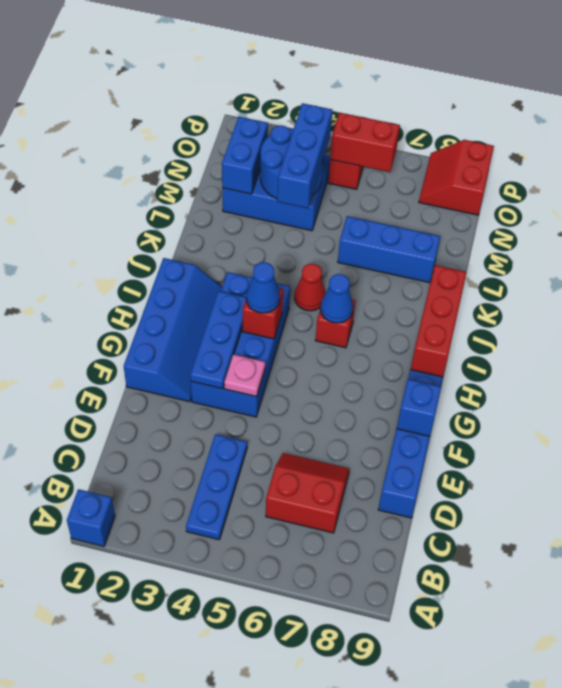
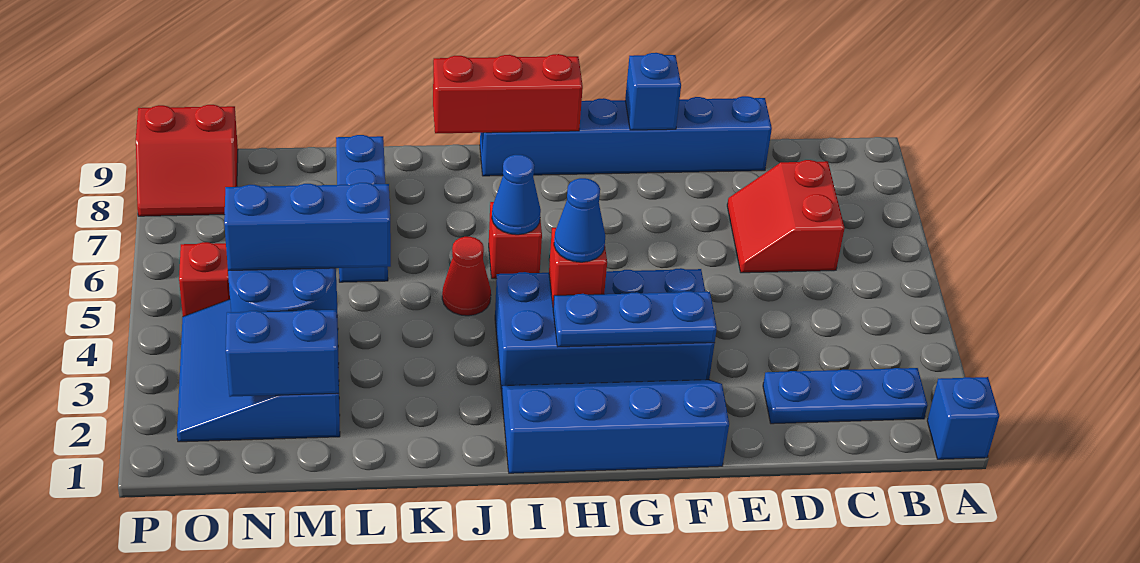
blue 1x3 plate [186,434,247,540] -> blue 1x3 plate moved to [763,368,928,424]
pink 1x1 plate [224,354,265,397] -> none
red 1x2 brick [330,113,400,172] -> none

